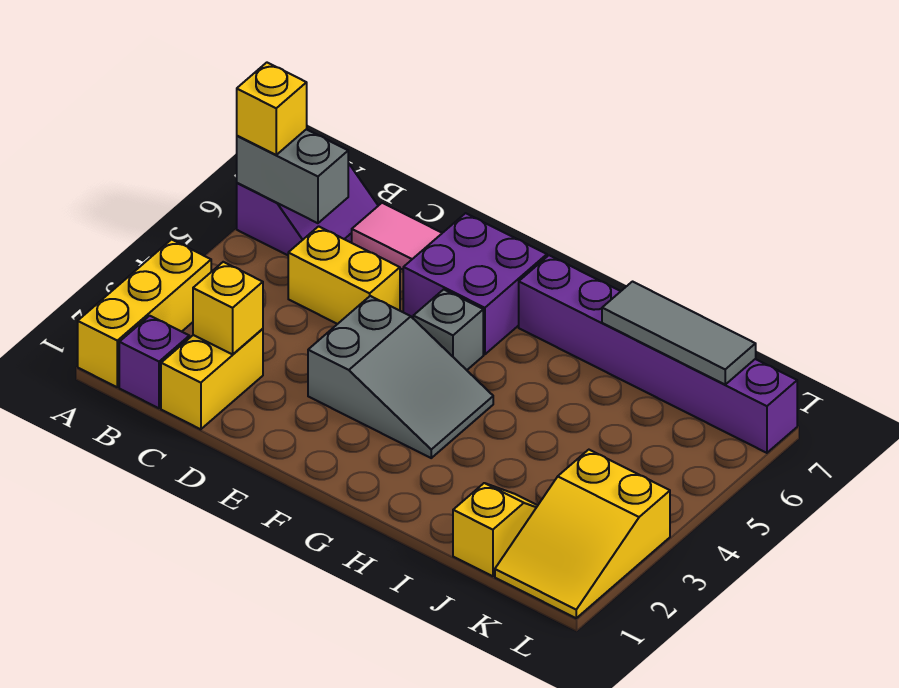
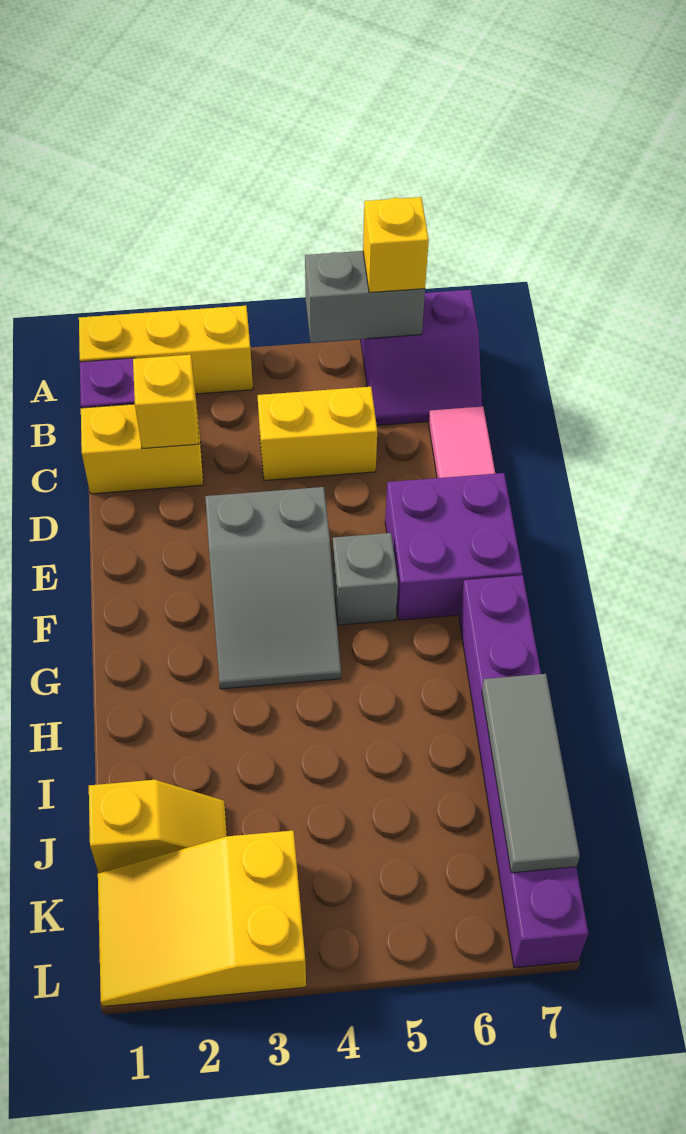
grey 1x2 brick [237,129,348,223] -> grey 1x2 brick turned to [305,251,425,343]
yellow 1x2 brick [288,226,400,324] -> yellow 1x2 brick turned to [257,387,377,480]

